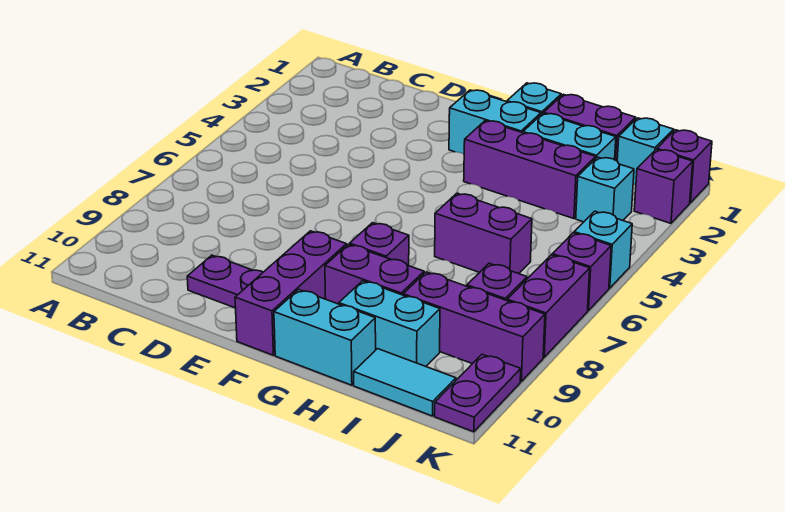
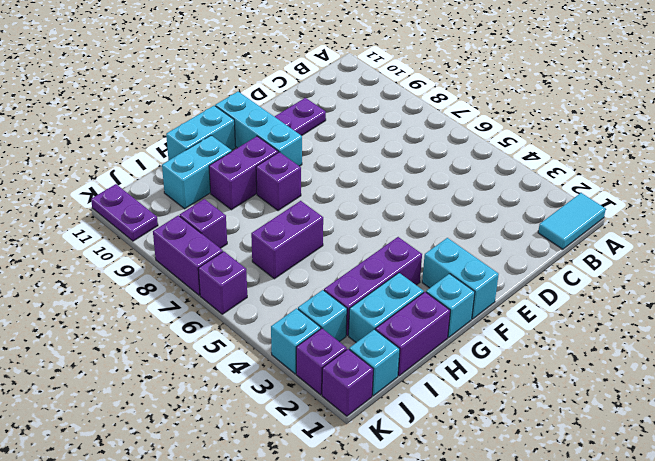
cyan 1x2 brick [449,90,541,154] -> cyan 1x2 brick turned to [422,238,499,319]
purple 1x3 brick [235,231,347,355] -> cyan 1x3 brick [215,92,302,166]
purple 1x3 brick [403,272,545,381] -> none
cyan 1x2 tile [354,349,456,416] -> cyan 1x2 tile moved to [538,193,606,249]
cyan 1x1 brick [574,211,632,288] -> cyan 1x1 brick moved to [271,308,321,374]

